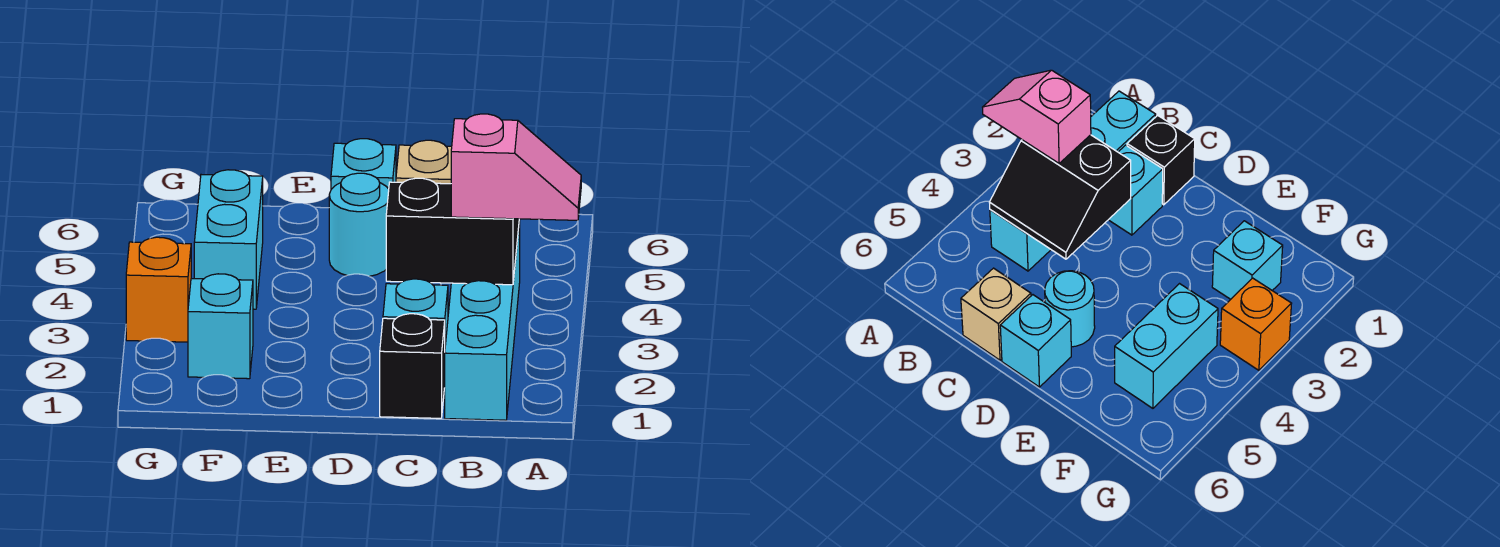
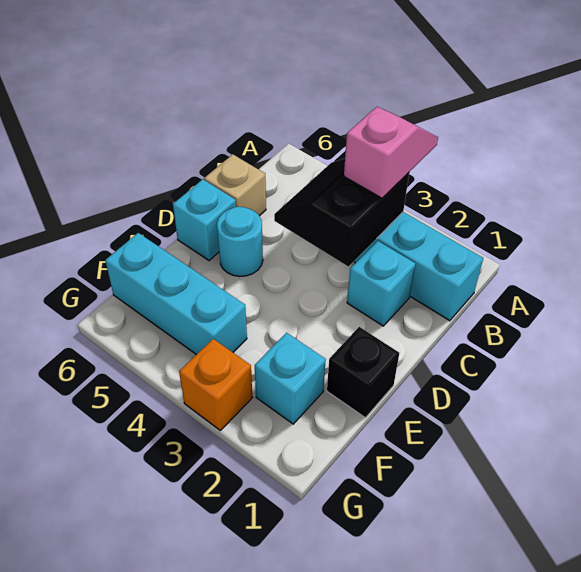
black 1x1 brick [380,314,445,418] -> black 1x1 brick moved to [327,327,399,418]
cyan 1x2 brick [194,170,263,309] -> cyan 1x3 brick [105,233,247,355]

